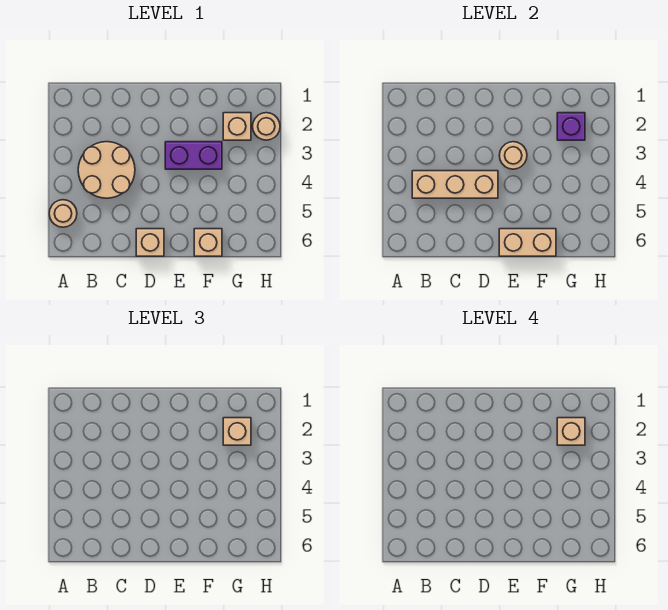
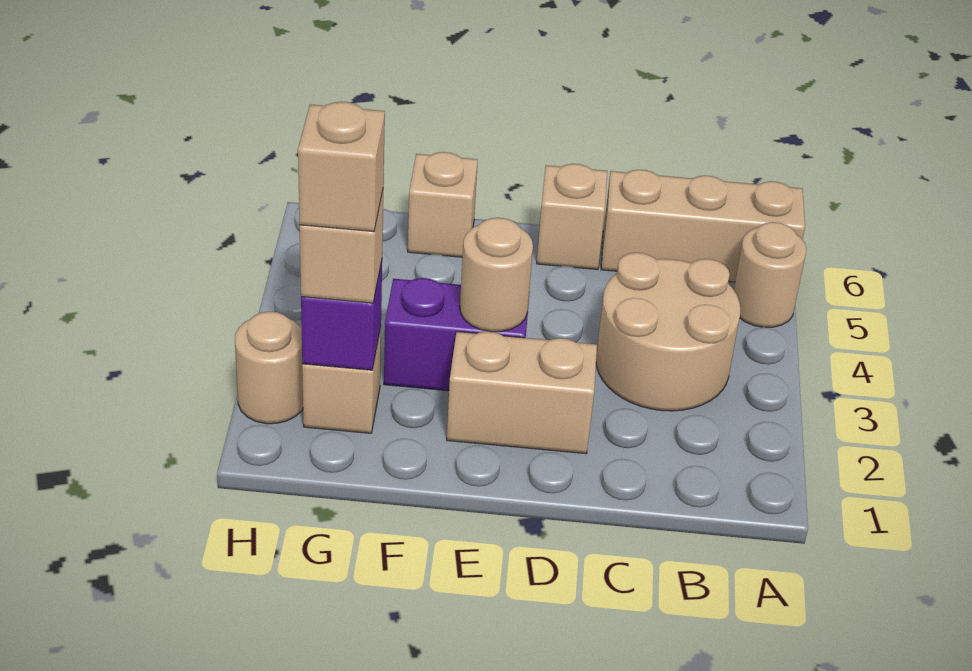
tan 1x3 brick [412,171,498,198] -> tan 1x3 brick moved to [601,170,805,282]
tan 1x2 brick [499,229,556,256] -> tan 1x2 brick moved to [447,331,597,454]

